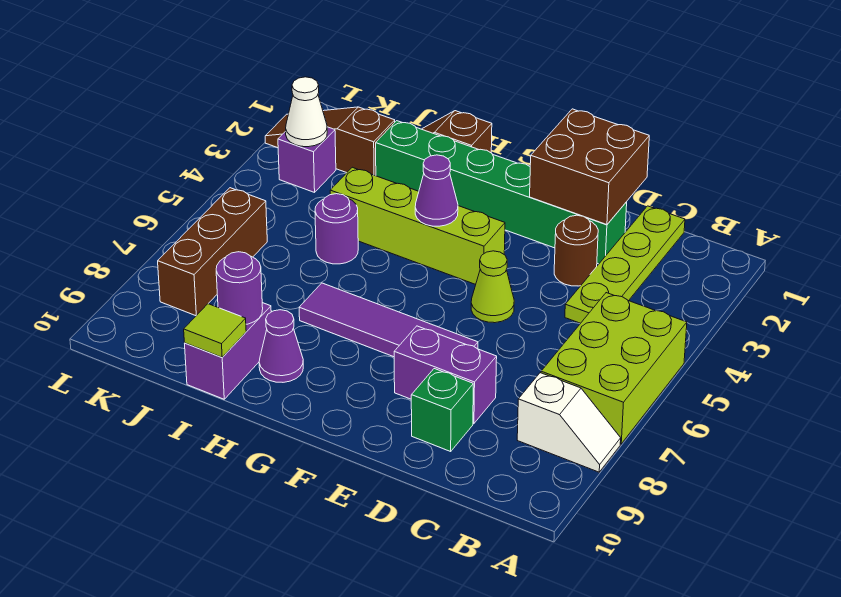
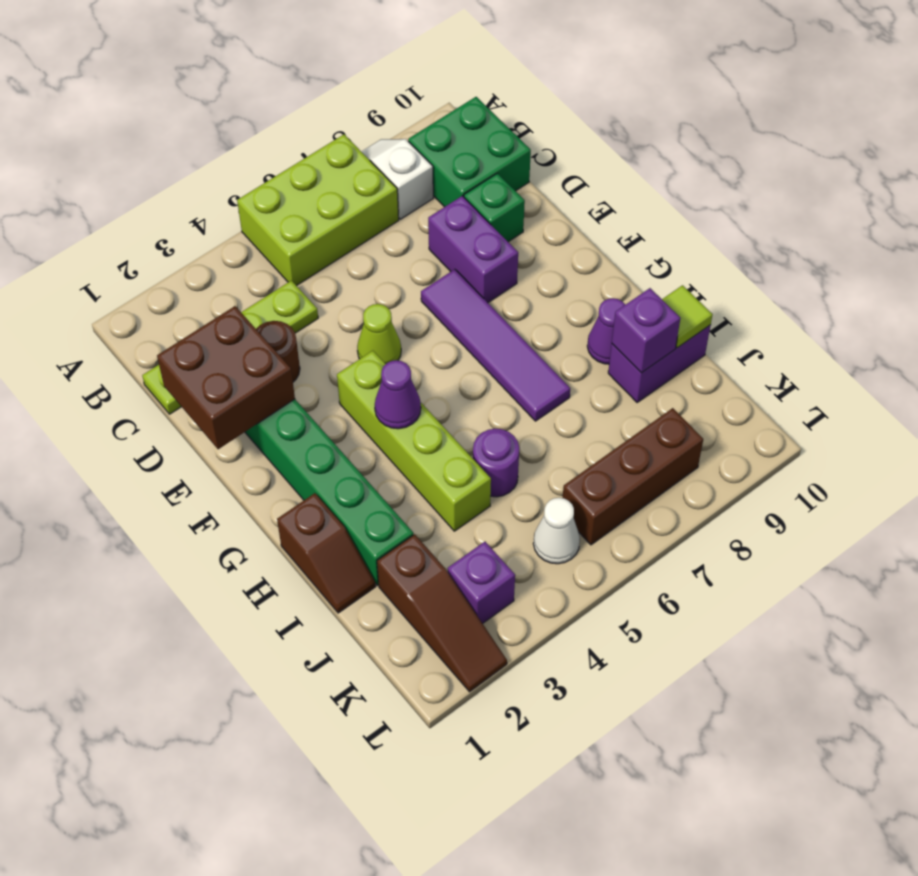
none -> green 2x2 brick [408,97,531,207]
purple 1x1 round brick [216,252,263,324] -> purple 1x1 brick [612,288,680,373]
white 1x1 cone [286,77,327,147] -> white 1x1 cone moved to [533,498,580,564]

